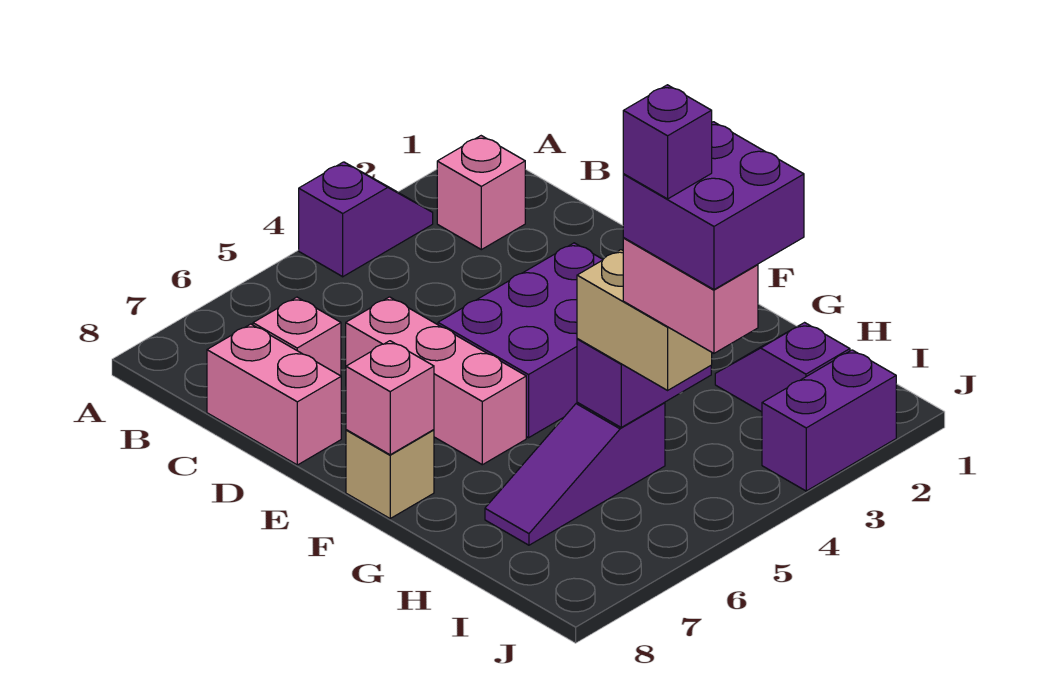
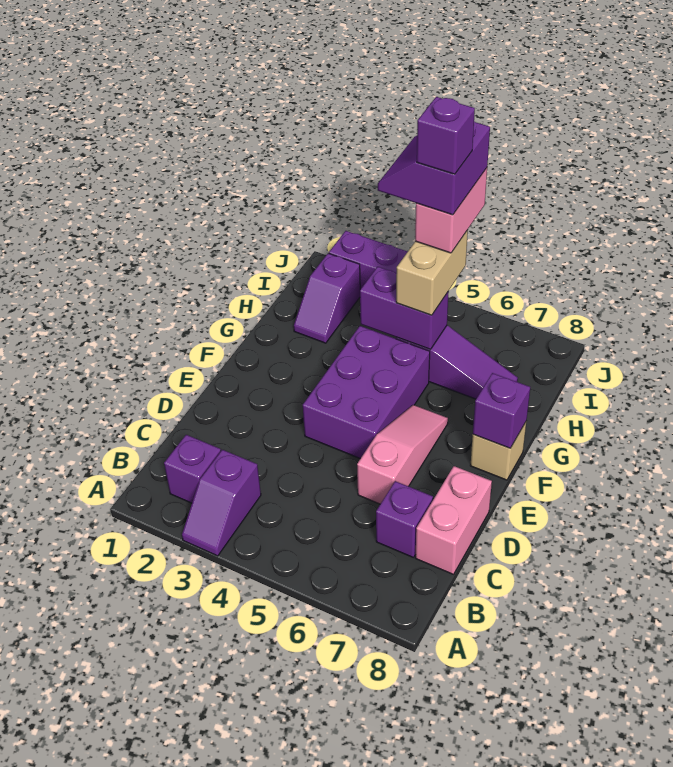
purple 1x2 slope [299,162,433,277] -> purple 1x2 slope turned to [182,450,261,556]
pink 1x1 brick [437,136,525,250] -> purple 1x1 brick [164,435,221,503]
pink 1x1 brick [253,297,341,376] -> purple 1x1 brick [376,481,433,558]
pink 1x3 brick [346,297,526,465] -> pink 1x3 slope [357,405,448,504]
purple 2x3 brick [438,243,603,438] -> purple 2x3 brick turned to [303,326,430,459]
pink 1x1 brick [346,341,434,455] -> purple 1x1 brick [473,373,530,448]
purple 2x2 brick [623,122,804,290] -> purple 2x2 slope [378,121,490,215]

